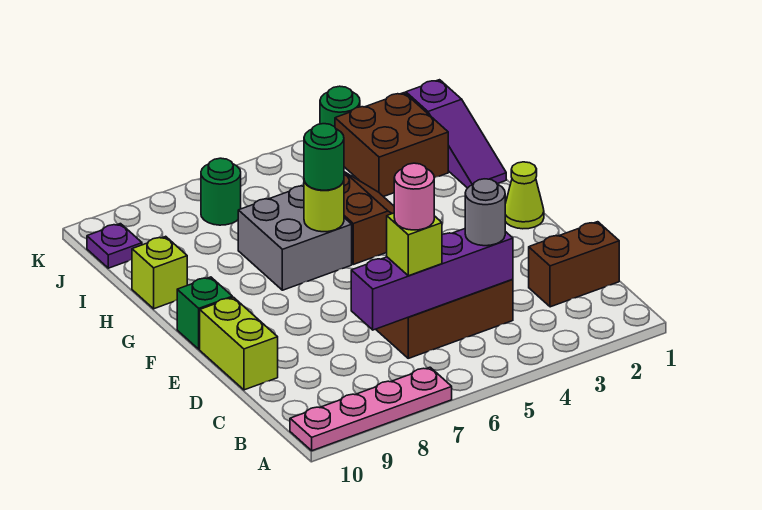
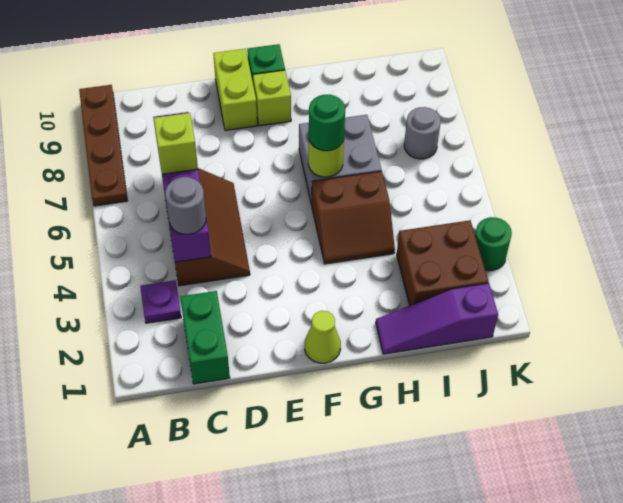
pink 1x4 plate [290,367,452,451] -> brown 1x4 plate [79,85,127,206]
brown 1x2 brick [529,222,619,307] -> green 1x2 brick [180,291,230,384]
pink 1x1 round brick [394,163,434,230] -> none
lime 1x2 brick [200,297,278,390] -> lime 1x2 brick turned to [213,49,257,131]
lime 1x1 brick [132,236,187,309] -> lime 1x1 brick moved to [253,70,291,126]
green 1x1 round brick [201,158,241,225] -> grey 1x1 round brick [404,107,441,159]
purple 1x1 plate [87,224,142,268] -> purple 1x1 plate moved to [140,280,181,323]

